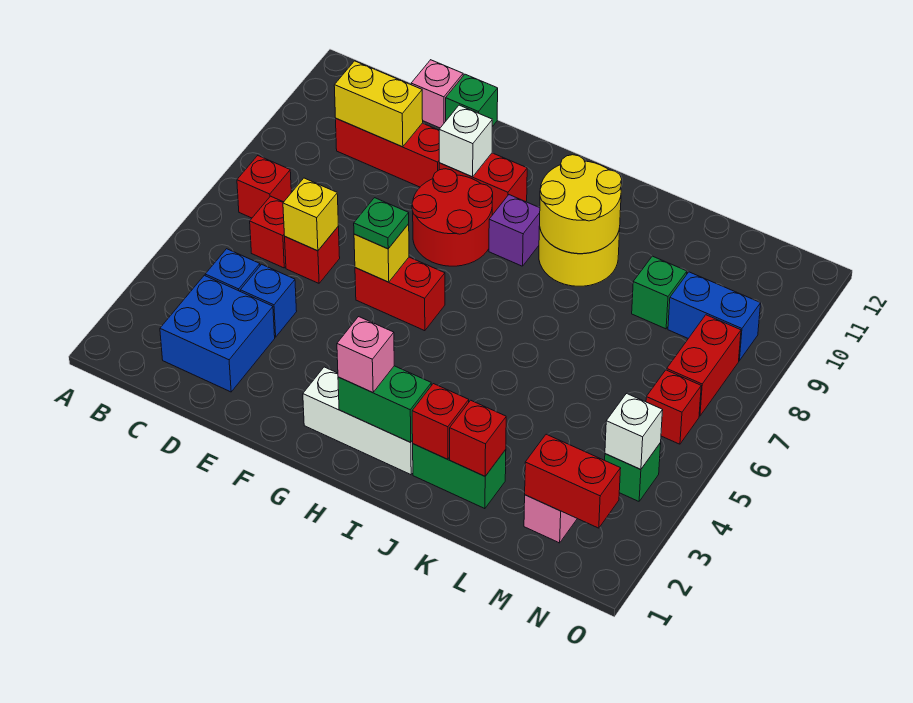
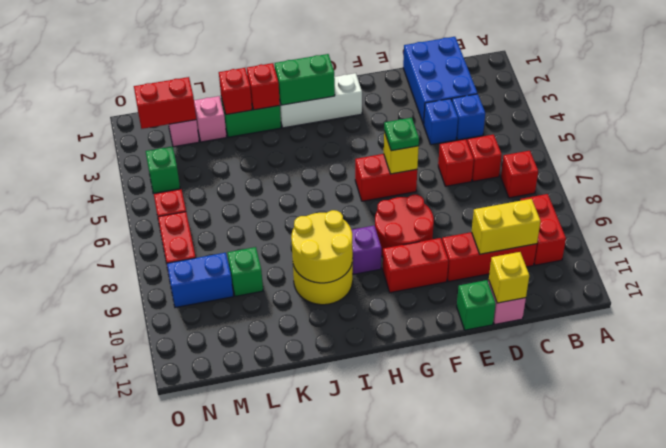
none -> red 1x2 brick [520,194,566,265]
blue 2x2 brick [160,275,275,392] -> blue 2x3 brick [403,37,477,124]
yellow 1x1 brick [283,178,338,251] -> yellow 1x1 brick moved to [489,252,529,303]
white 1x1 brick [439,105,492,177] -> none
pink 1x1 brick [337,317,394,393] -> pink 1x1 brick moved to [194,96,227,142]
white 1x1 brick [605,394,663,469] -> none

